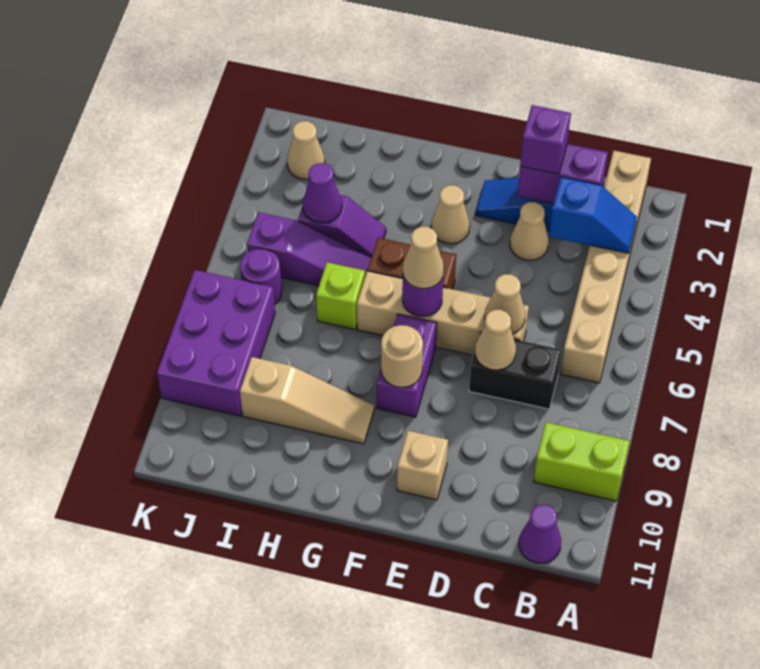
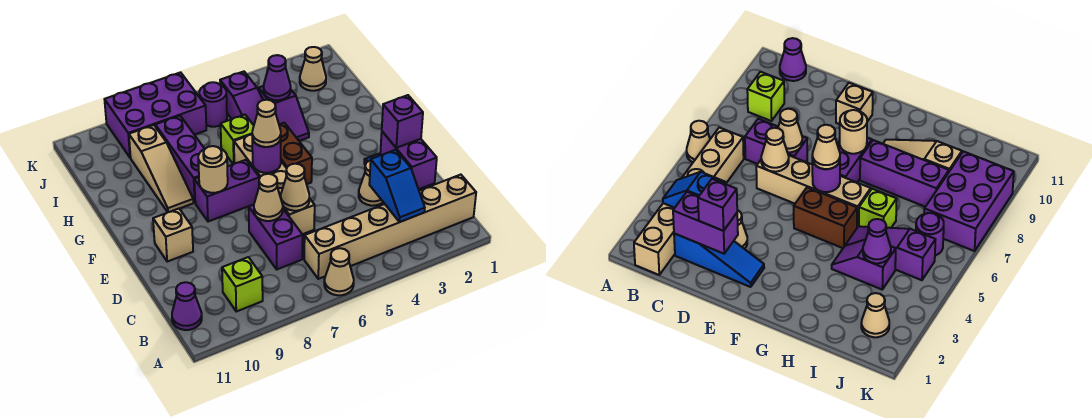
lime 1x2 brick [534,422,630,501] -> lime 1x1 brick [222,257,263,311]
black 1x2 brick [469,332,561,409] -> purple 1x2 brick [249,205,303,269]
tan 1x1 cone [431,185,470,244] -> tan 1x1 cone moved to [324,248,354,295]
none -> purple 1x3 brick [155,116,204,203]

